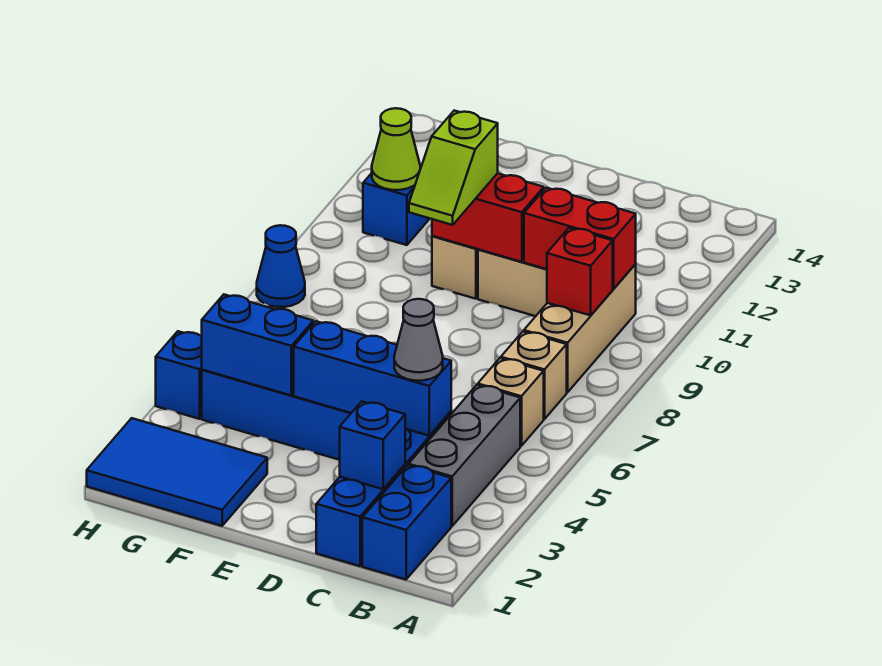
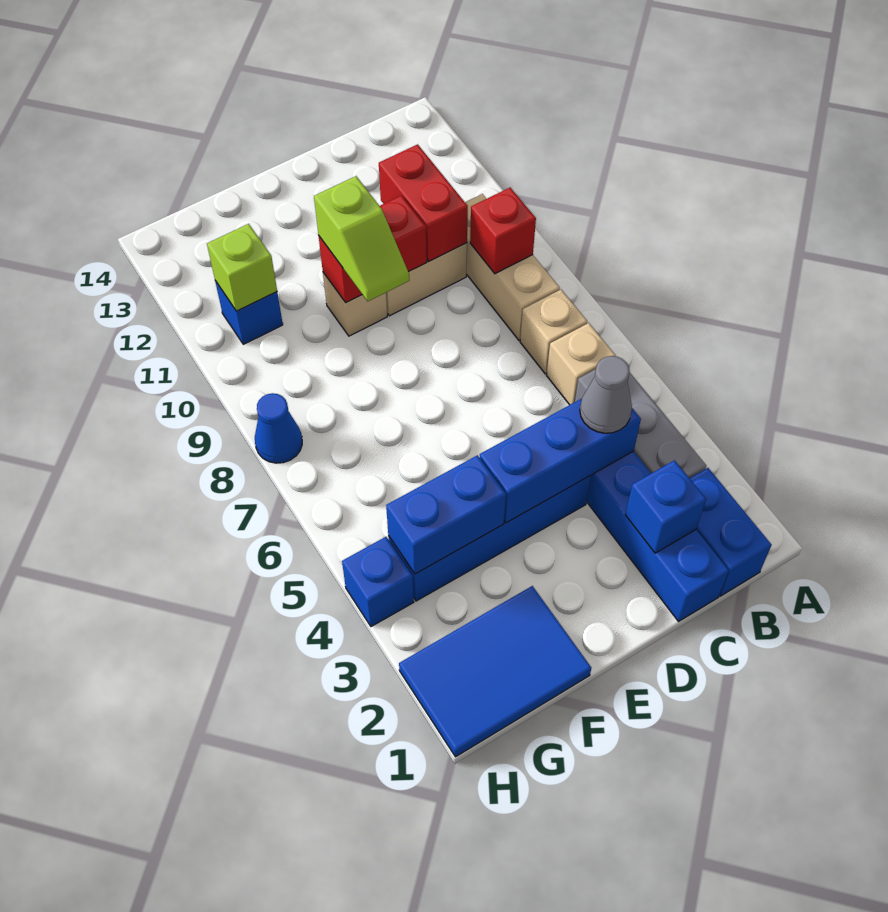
red 1x2 brick [524,188,636,289] -> red 1x2 brick turned to [379,144,468,261]
lime 1x1 cone [372,108,420,190] -> lime 1x1 brick [207,224,277,311]

